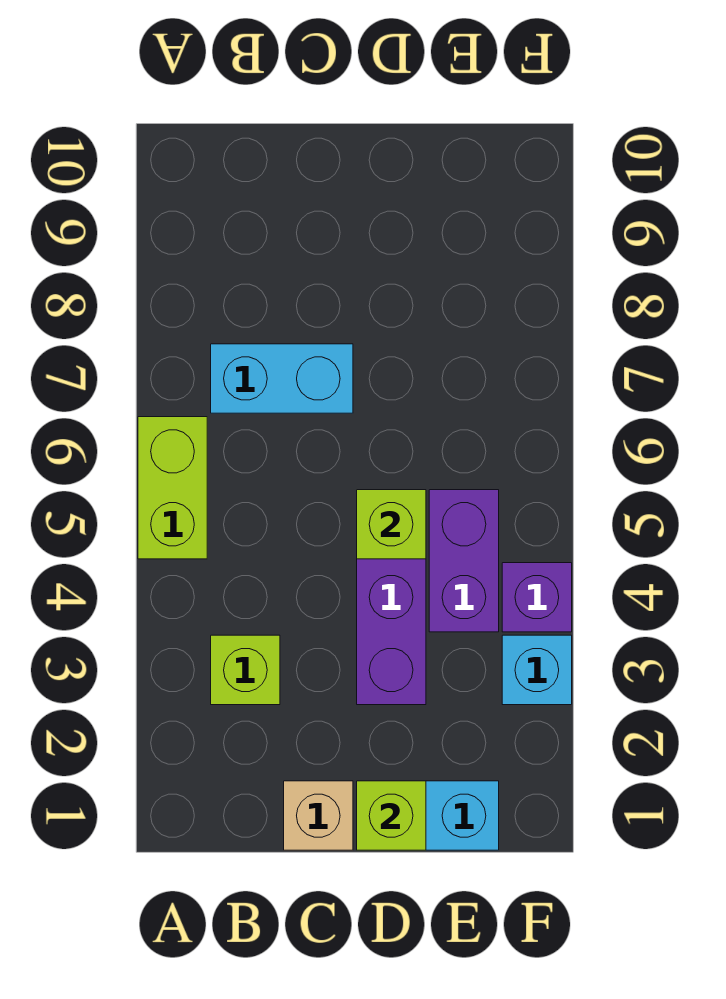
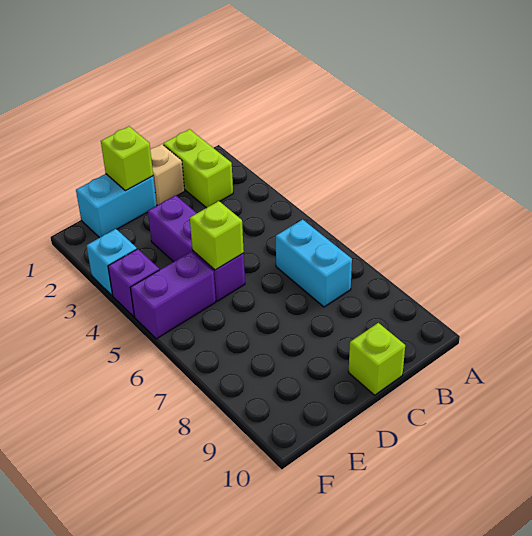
lime 1x2 brick [138,417,207,559] -> lime 1x2 brick moved to [163,129,233,208]
lime 1x1 brick [211,635,280,705] -> lime 1x1 brick moved to [349,323,405,395]
cyan 1x2 brick [211,344,353,413] -> cyan 1x2 brick turned to [276,219,352,307]
purple 1x2 brick [429,490,499,632] -> purple 1x2 brick turned to [130,252,216,339]

